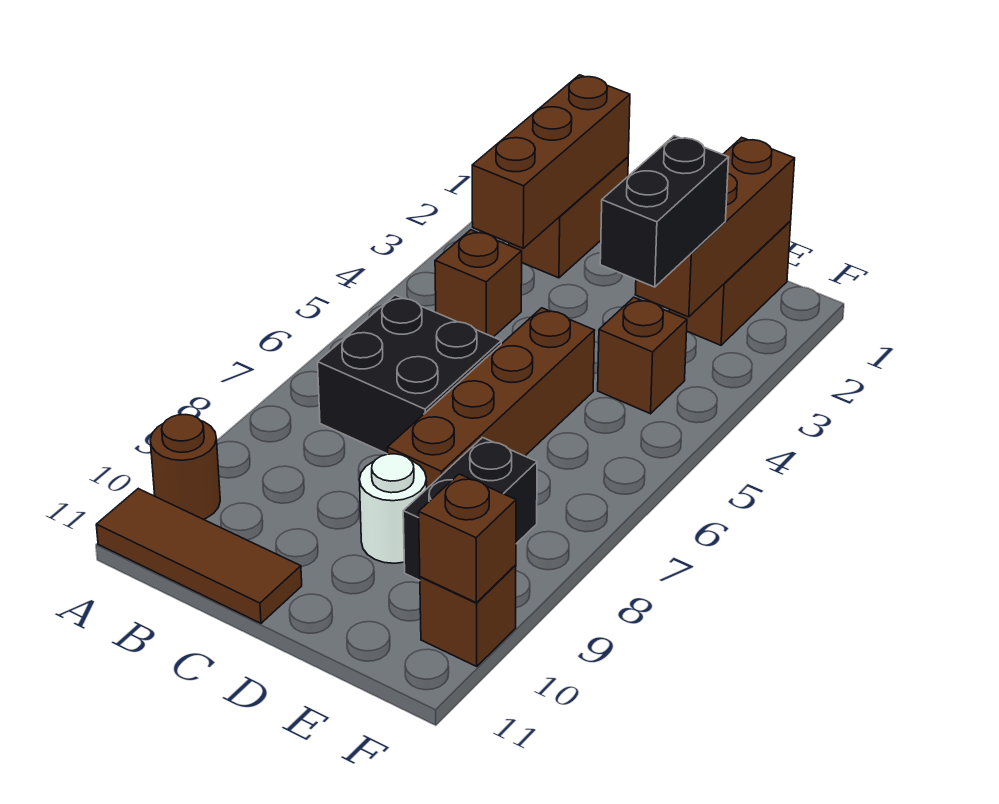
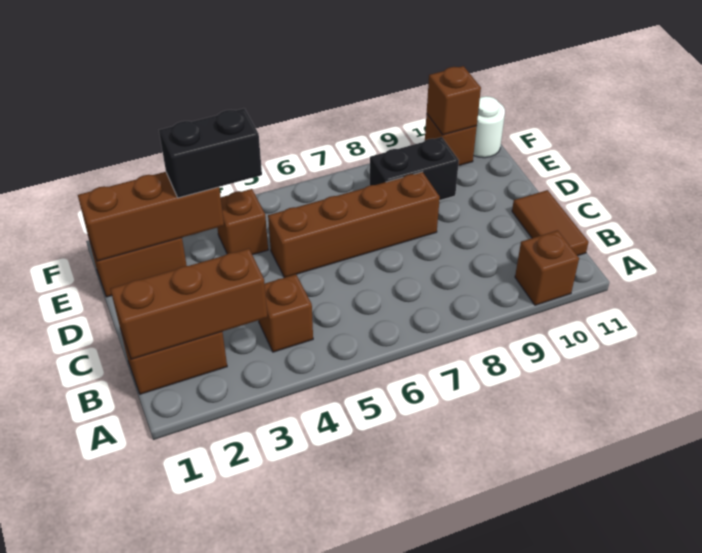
brown 1x1 round brick [150,415,220,519] -> brown 1x1 brick [515,230,579,305]
brown 1x3 tile [96,489,302,623] -> brown 1x2 tile [512,190,589,256]
black 2x2 brick [318,295,501,454] -> none
white 1x1 round brick [360,454,427,563] -> white 1x1 round brick moved to [474,96,505,158]

